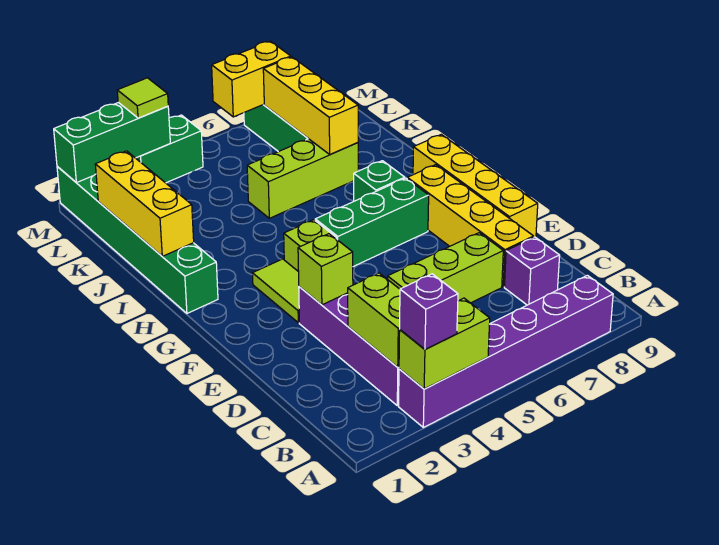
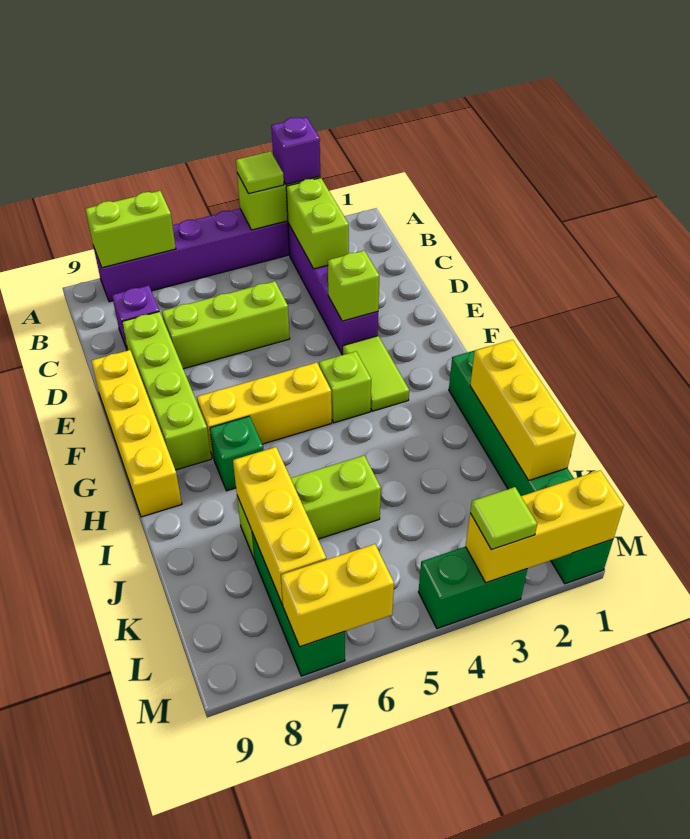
none -> lime 1x1 tile [236,151,284,194]
none -> lime 1x2 brick [85,191,176,268]
yellow 1x4 brick [407,165,534,287] -> lime 1x4 brick [122,312,211,470]
green 1x3 brick [315,178,429,267] -> yellow 1x3 brick [197,363,332,458]
green 1x3 brick [54,102,170,183] -> yellow 1x3 brick [465,470,624,583]

